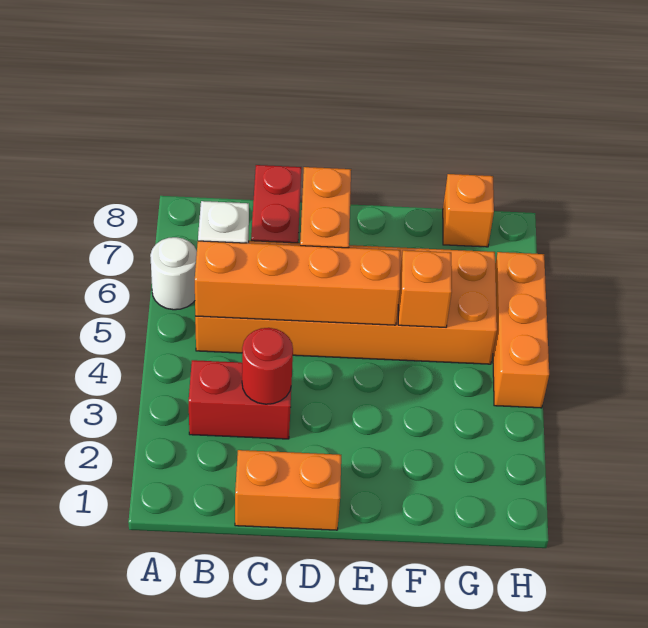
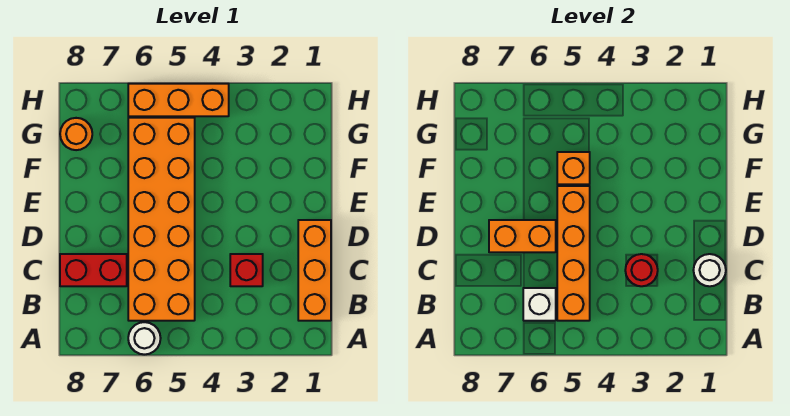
red 1x2 brick [189,360,291,439] -> red 1x1 brick [230,254,263,286]
orange 1x2 brick [235,450,341,530] -> orange 1x3 brick [298,220,331,321]
none -> white 1x1 round brick [693,254,726,286]
orange 1x1 brick [443,174,494,247] -> orange 1x1 round brick [60,118,92,150]

